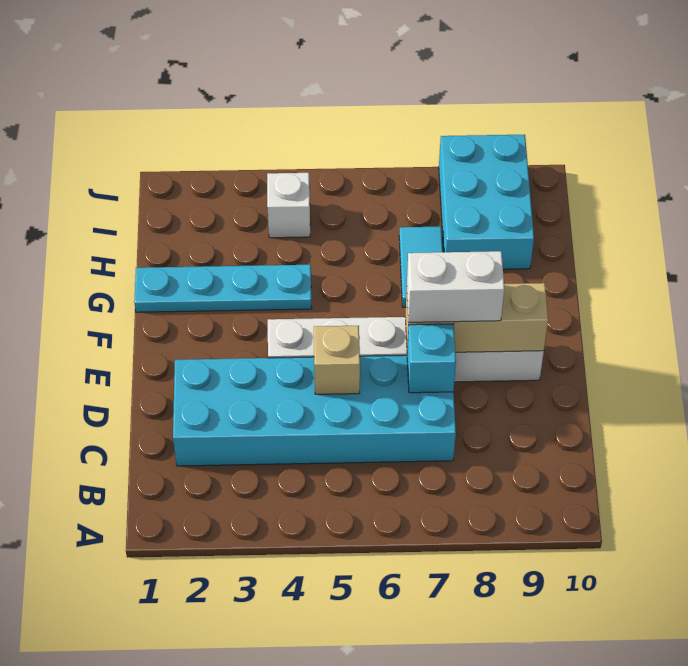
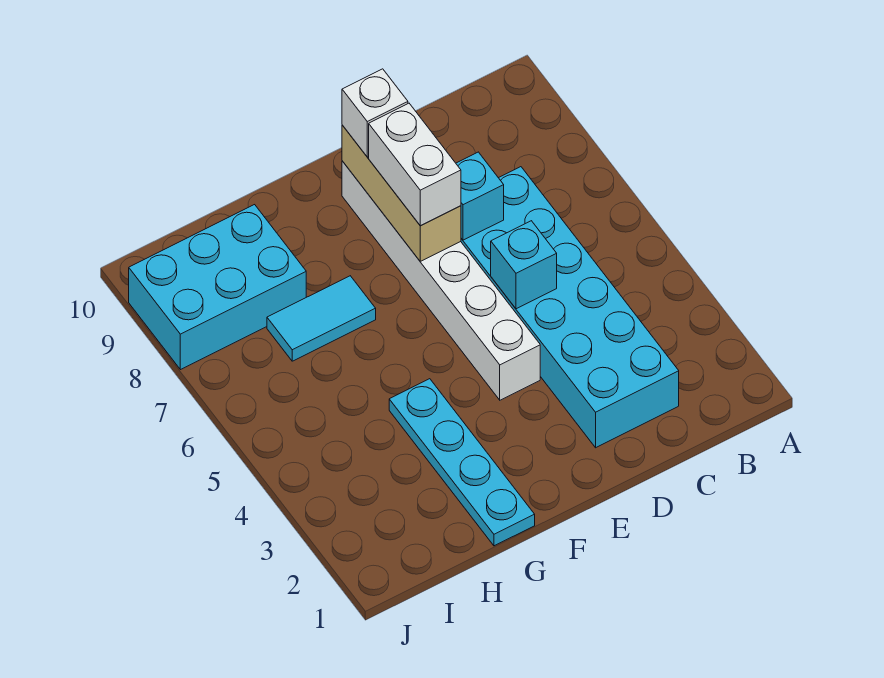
tan 1x1 brick [314,326,360,394] -> cyan 1x1 brick [491,221,557,309]
white 1x1 brick [267,173,310,238] -> white 1x1 brick moved to [342,69,408,157]

